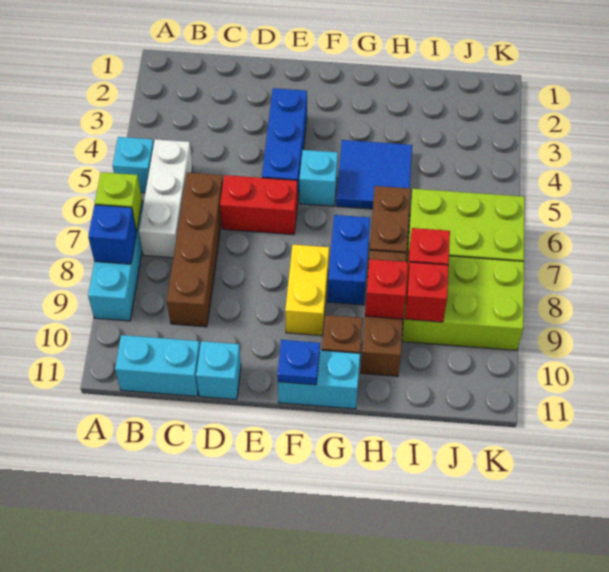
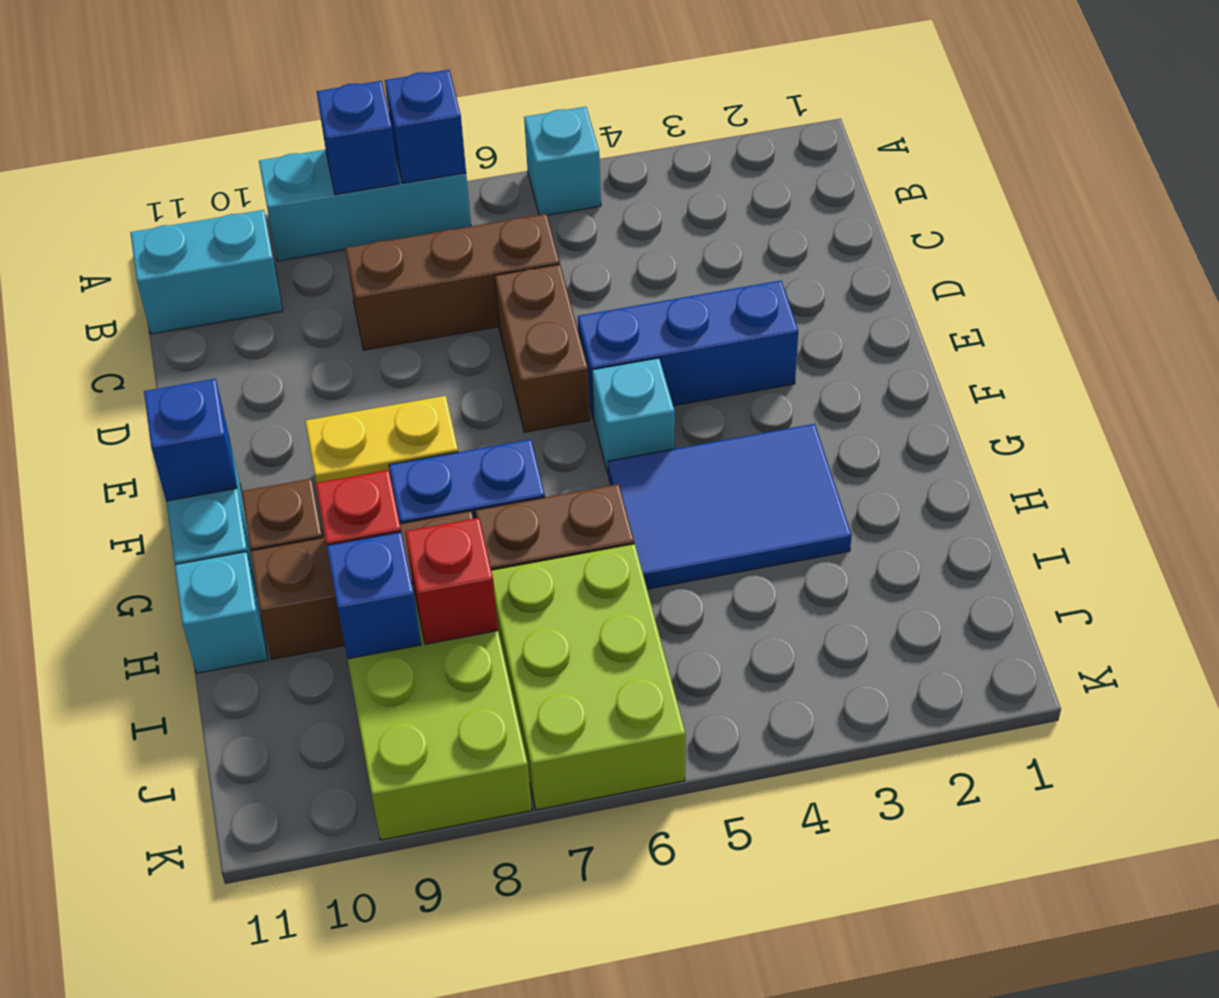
lime 1x1 brick [95,172,142,231] -> blue 1x1 brick [385,70,466,183]
white 1x3 brick [139,139,193,258] -> none
cyan 1x2 brick [115,335,200,396] -> cyan 1x2 brick turned to [130,210,283,334]
brown 1x4 brick [167,173,223,327] -> brown 1x3 brick [345,214,560,350]
red 1x2 brick [220,175,298,235] -> brown 1x2 brick [495,264,590,432]
cyan 1x1 brick [196,341,241,400] -> cyan 1x1 brick moved to [175,552,268,673]
blue 1x1 plate [277,340,320,385] -> blue 1x1 brick [144,379,237,501]
blue 2x2 tile [336,140,412,209] -> blue 2x3 tile [608,424,852,589]
red 1x1 brick [405,262,449,322] -> blue 1x1 brick [327,532,421,659]

